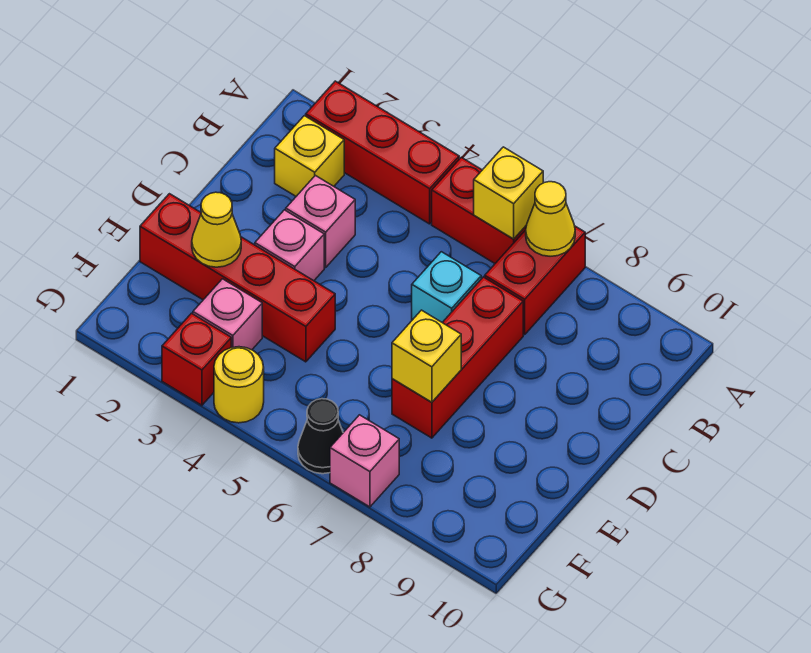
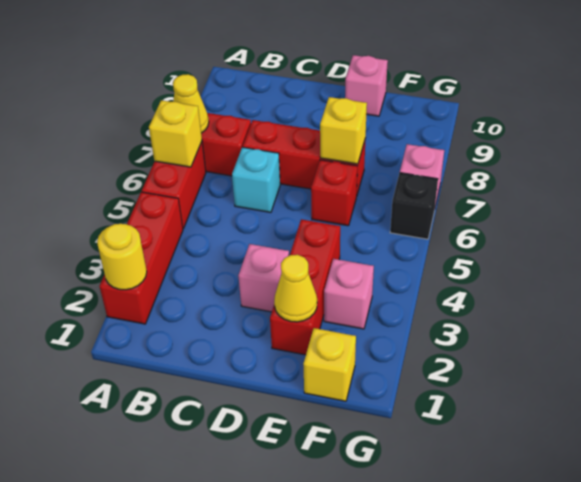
yellow 1x1 brick [275,116,344,196] -> yellow 1x1 brick moved to [303,328,356,401]
pink 1x1 brick [286,175,355,267] -> pink 1x1 brick moved to [345,55,388,116]
red 1x4 brick [140,194,335,362] -> red 1x3 brick [270,219,340,355]
red 1x1 brick [162,313,231,405] -> red 1x1 brick moved to [311,160,357,226]
yellow 1x1 round brick [214,347,264,423] -> yellow 1x1 round brick moved to [97,224,147,290]
black 1x1 cone [298,399,343,474] -> black 1x1 brick [390,173,438,239]

